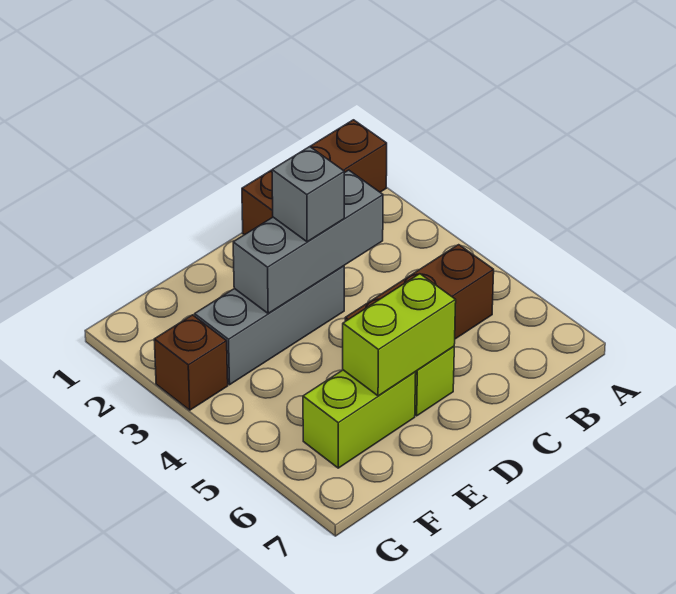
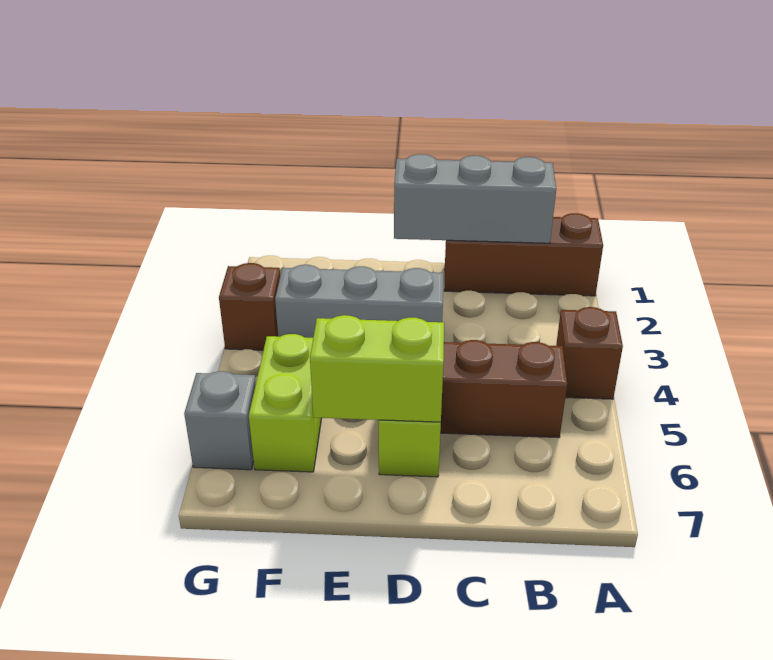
none -> brown 1x1 brick [556,307,623,399]
grey 1x3 brick [233,170,383,314] -> grey 1x3 brick moved to [394,154,556,243]
grey 1x1 brick [272,147,344,242] -> grey 1x1 brick moved to [184,371,256,470]
lime 1x2 brick [303,370,416,468] -> lime 1x2 brick turned to [249,334,322,472]

